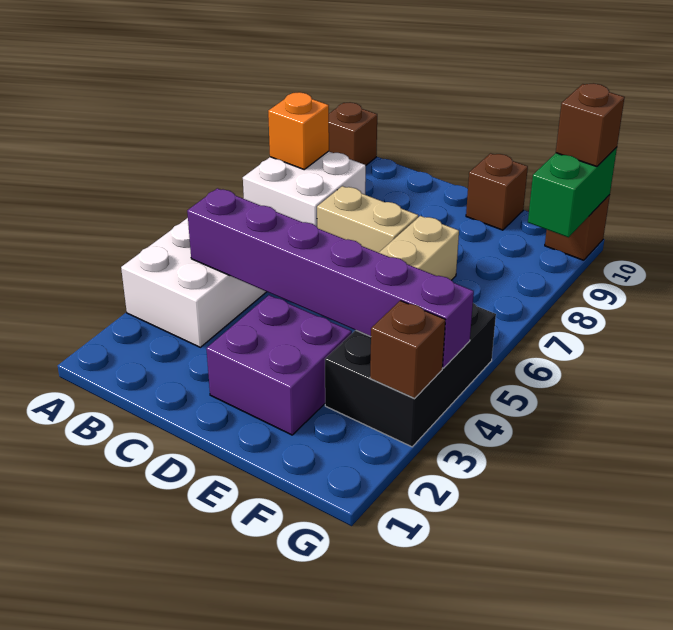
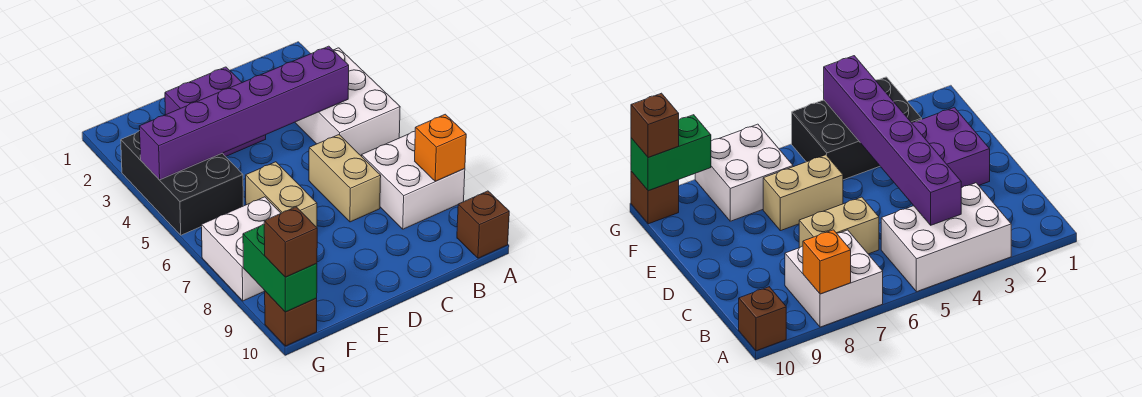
tan 1x2 brick [317,186,418,253] -> tan 1x2 brick turned to [309,135,381,222]
brown 1x1 brick [466,153,528,230] -> none
none -> white 2x2 brick [202,197,281,301]
brown 1x1 brick [370,301,445,398] -> none

